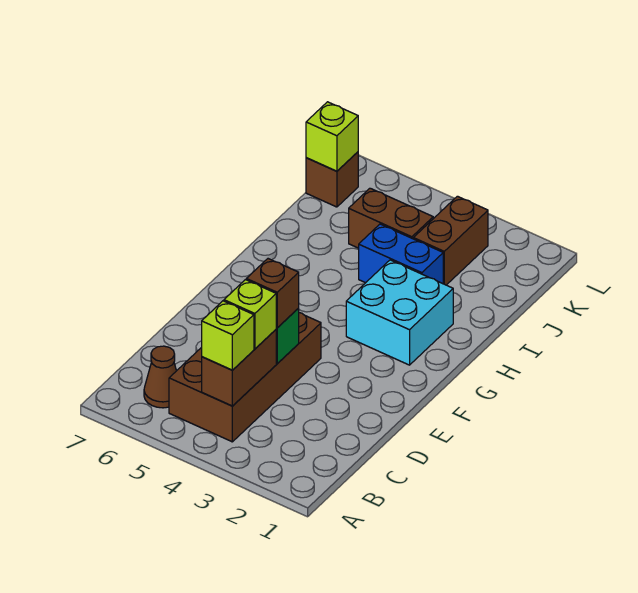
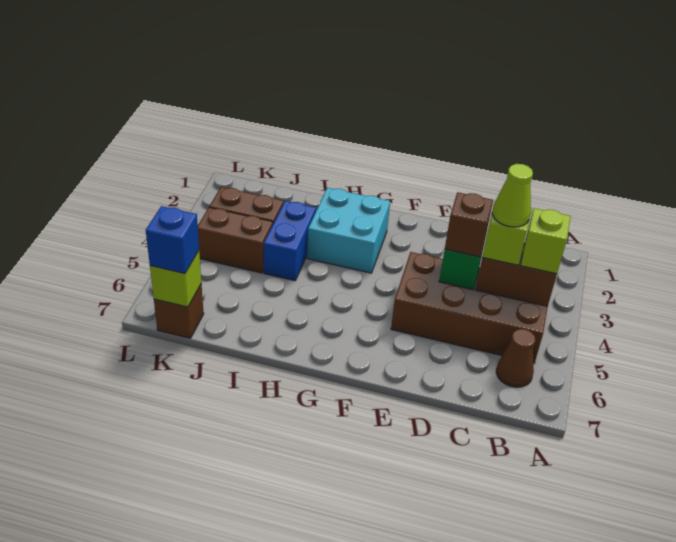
none -> lime 1x1 cone [492,164,533,227]
brown 1x2 brick [349,188,433,248] -> brown 1x2 brick turned to [198,207,273,273]
none -> blue 1x1 brick [146,206,199,273]

